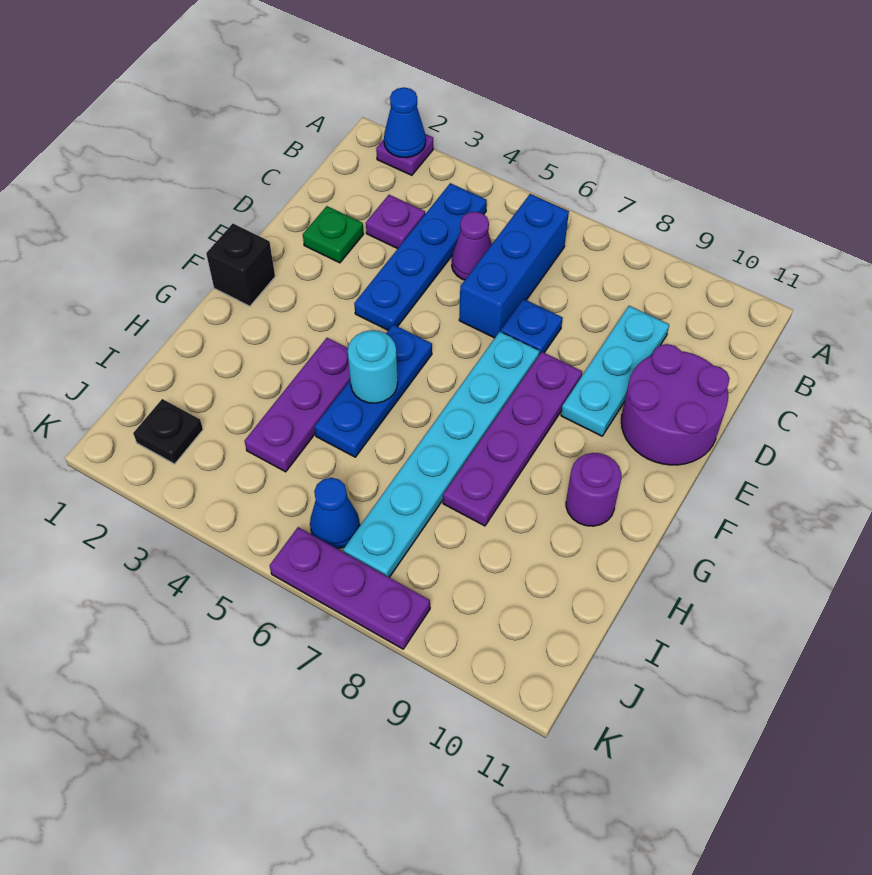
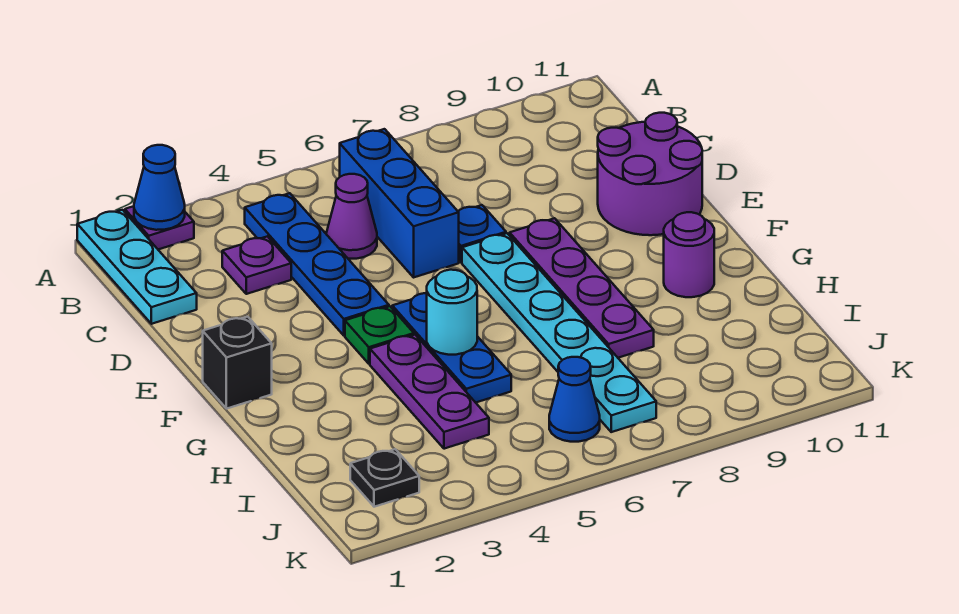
cyan 1x3 plate [561,306,669,436] -> cyan 1x3 plate moved to [77,210,197,324]
green 1x1 plate [303,206,363,263] -> green 1x1 plate moved to [345,306,414,364]
purple 1x3 plate [270,527,430,649] -> none

